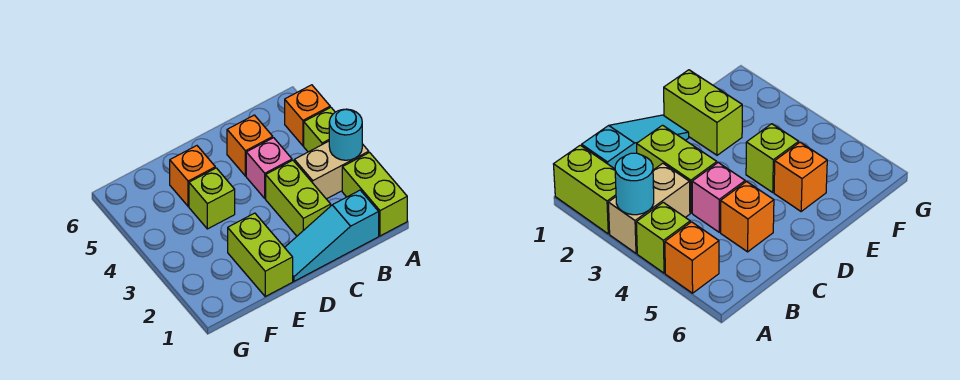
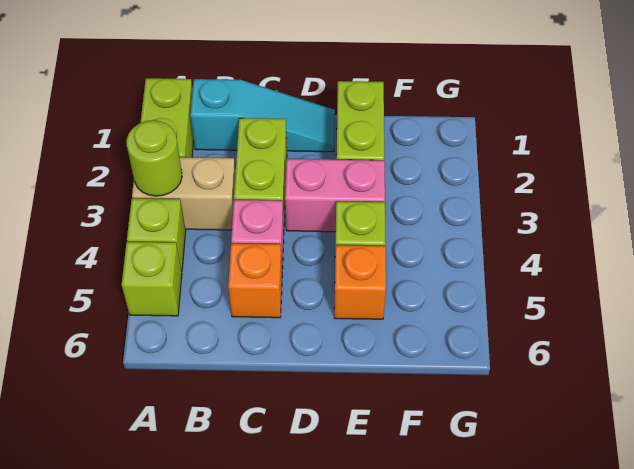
cyan 1x1 round brick [329,109,362,160] -> lime 1x1 round brick [126,120,182,196]
orange 1x1 brick [285,85,330,146] -> lime 1x1 brick [122,242,182,316]
none -> pink 1x2 brick [285,159,385,232]

